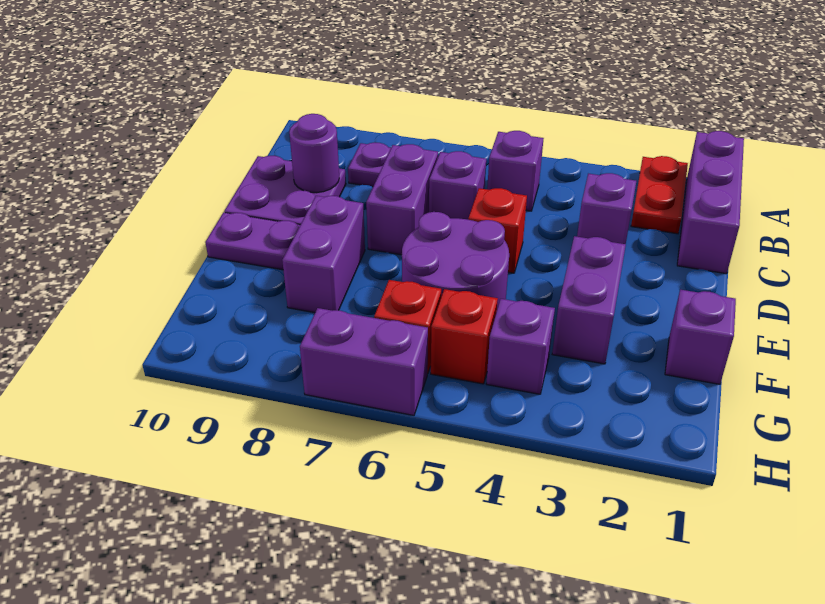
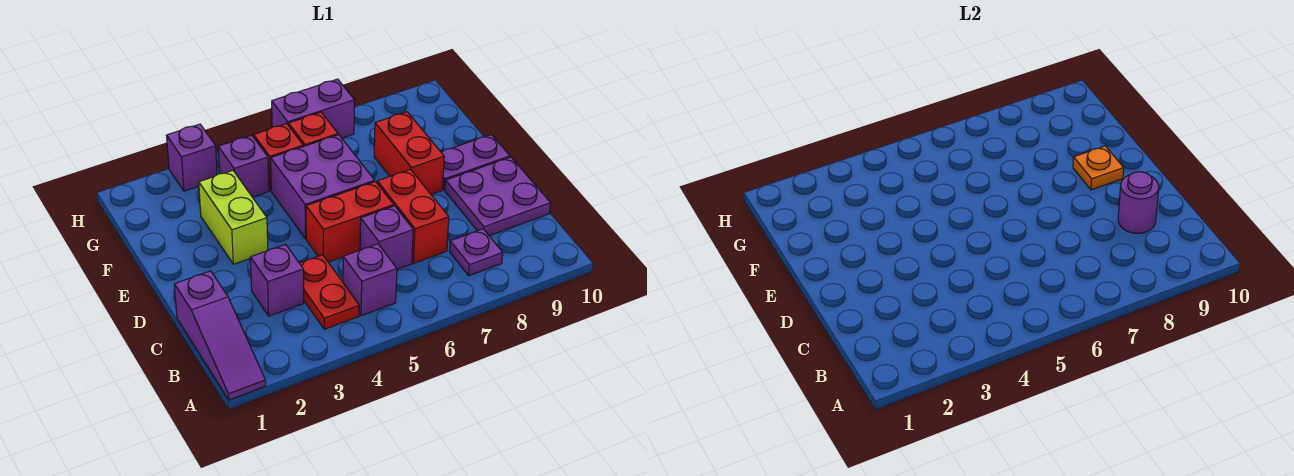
purple 1x3 brick [677,131,744,274] -> purple 1x3 slope [174,271,266,400]
red 1x2 plate [631,156,688,234] -> red 1x2 plate moved to [300,255,359,329]
purple 1x2 brick [366,144,438,255] -> red 1x2 brick [377,169,449,263]
red 1x1 brick [468,188,527,273] -> red 1x2 brick [306,182,394,262]
purple 1x2 brick [552,236,626,364] -> lime 1x2 brick [199,170,268,264]
purple 2x2 round brick [402,212,509,309] -> purple 2x2 brick [271,135,375,239]
purple 1x2 brick [282,196,365,313] -> red 1x2 brick [374,112,444,194]
none -> orange 1x1 plate [1073,146,1124,190]
purple 1x1 brick [665,290,736,384] -> purple 1x1 brick moved to [167,124,217,191]

